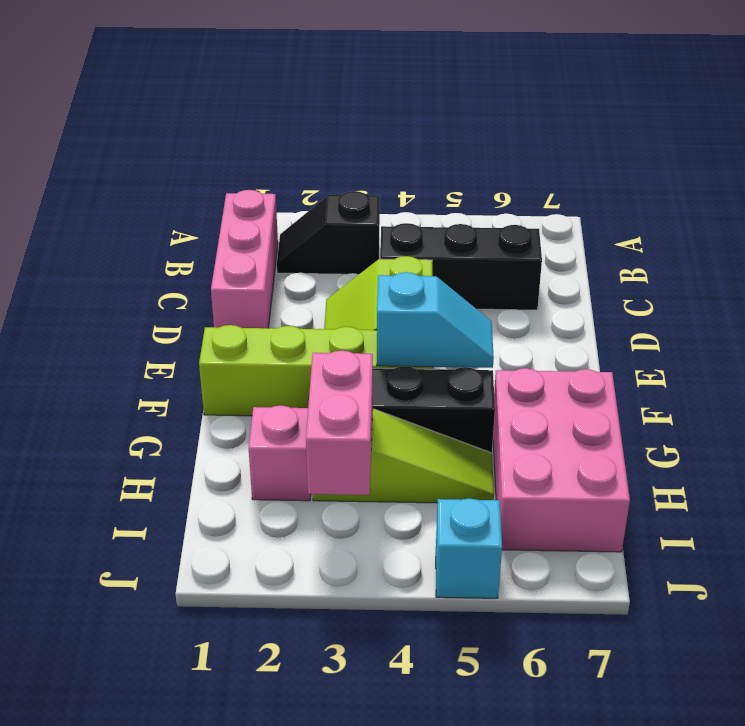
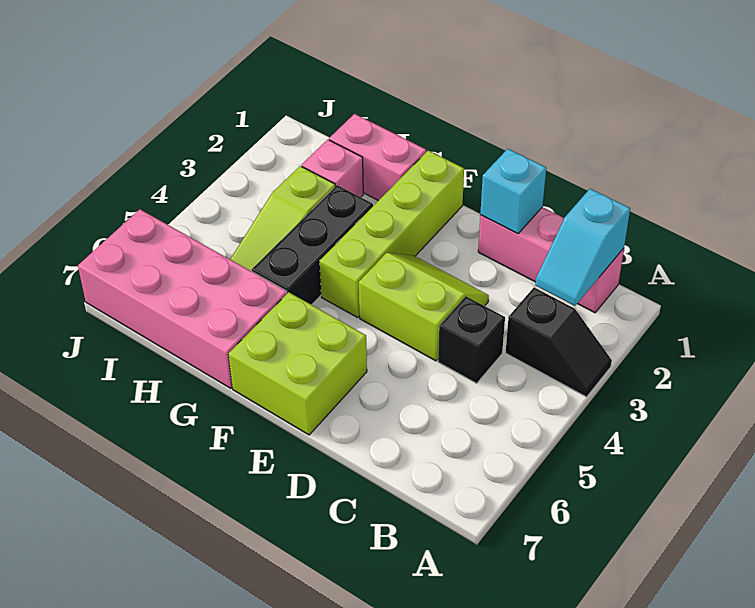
black 1x2 slope [277,191,380,274] -> black 1x2 slope turned to [506,288,612,397]
black 1x3 brick [380,223,542,310] -> black 1x1 brick [438,296,505,383]
none -> lime 2x2 brick [228,292,367,435]
cyan 1x2 slope [377,272,494,368] -> cyan 1x2 slope moved to [535,189,630,306]
pink 2x3 brick [493,368,630,552] -> pink 2x4 brick [78,209,287,388]
pink 1x2 brick [306,350,373,495] -> pink 1x2 brick moved to [329,114,426,201]
cyan 1x1 brick [436,498,502,598] -> cyan 1x1 brick moved to [480,149,546,234]

